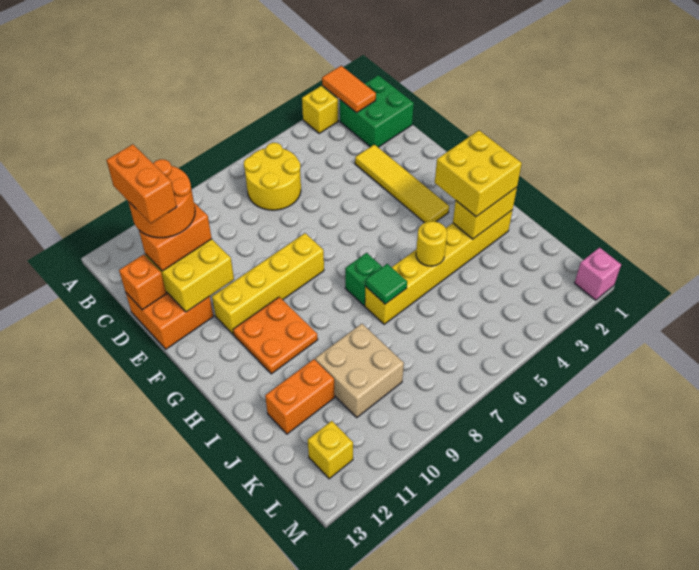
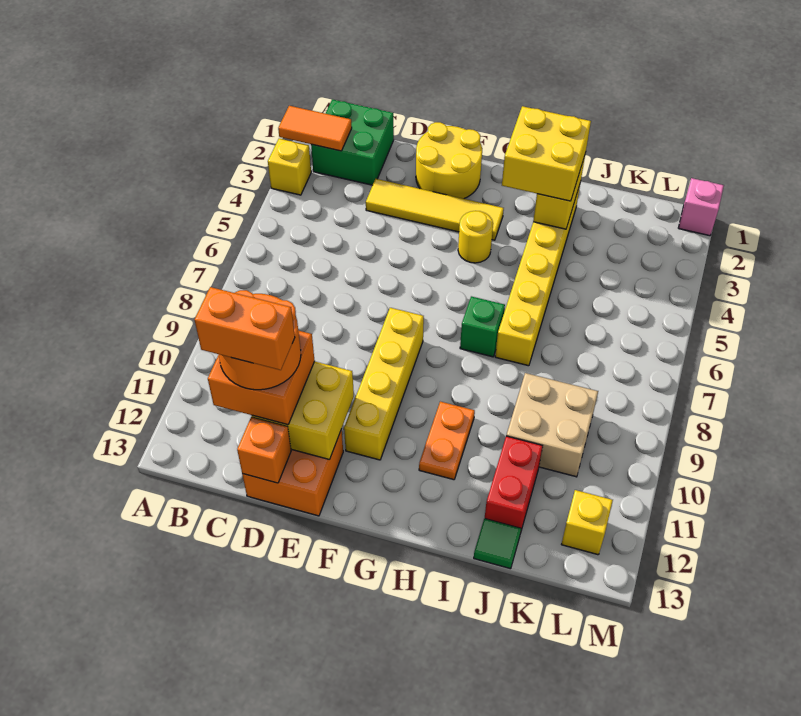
yellow 2x2 round brick [244,143,301,210] -> yellow 2x2 round brick moved to [416,122,482,199]
orange 1x2 brick [139,203,212,271] -> orange 2x2 brick [208,331,315,425]
orange 2x2 plate [233,297,318,374] -> orange 1x2 plate [419,402,475,480]
yellow 1x1 round brick [416,221,447,266] -> yellow 1x1 round brick moved to [458,211,493,263]
green 1x1 tile [365,264,407,304] -> green 1x1 tile moved to [474,519,521,569]
orange 1x2 brick [265,359,335,434] -> red 1x2 brick [484,436,543,530]

